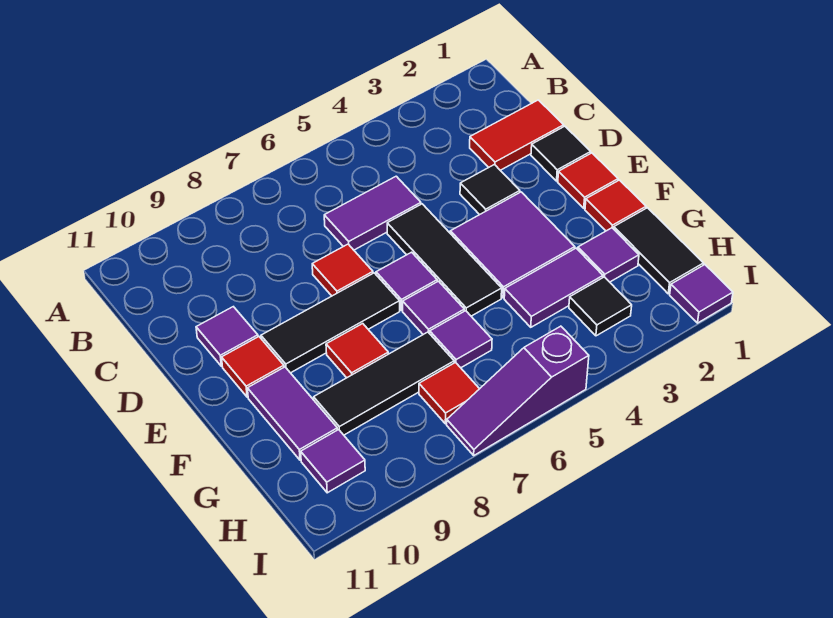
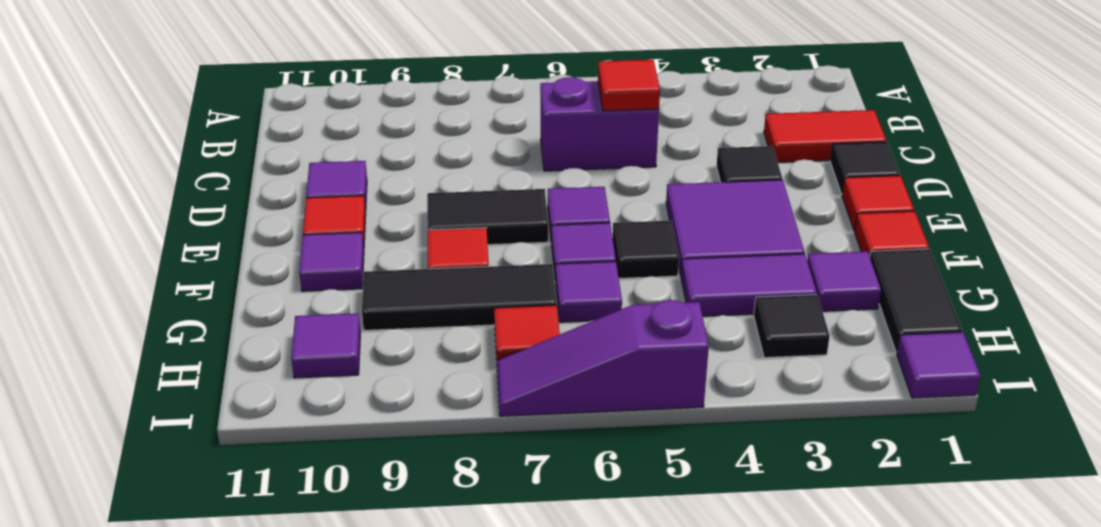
purple 1x2 tile [324,176,421,250] -> purple 1x2 brick [540,77,659,171]
black 1x3 tile [387,204,502,316] -> black 1x1 tile [613,221,679,278]
red 1x1 tile [312,244,373,296] -> red 1x1 tile moved to [598,60,660,111]
black 1x3 tile [261,273,400,373] -> black 1x2 tile [427,189,548,245]
purple 1x2 tile [247,367,337,460] -> purple 1x1 tile [299,233,364,291]

